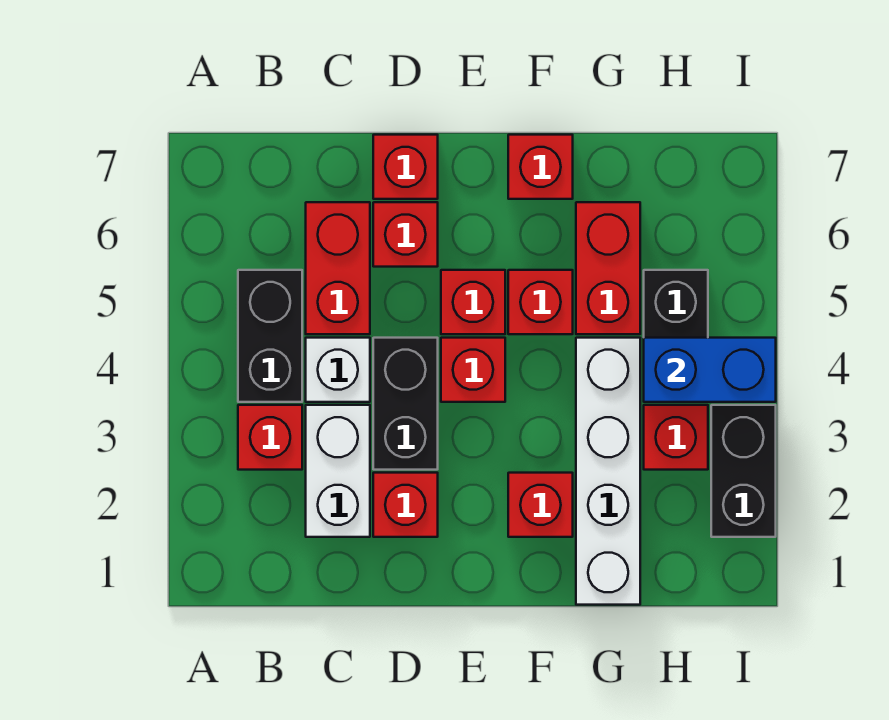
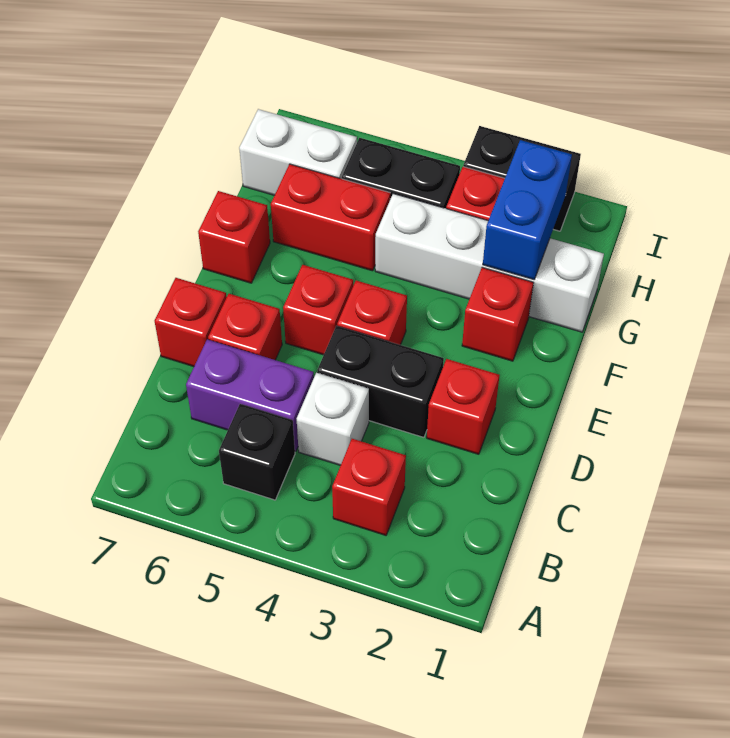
black 1x2 brick [238,270,302,402] -> black 1x1 brick [219,404,295,500]
white 1x2 brick [306,405,370,537] -> white 1x2 brick moved to [239,109,357,195]
red 1x2 brick [306,202,370,334] -> purple 1x2 brick [186,339,314,451]
red 1x1 brick [508,270,573,334] -> none
blue 1x2 brick [644,338,776,402] -> blue 1x2 brick moved to [483,140,572,279]

